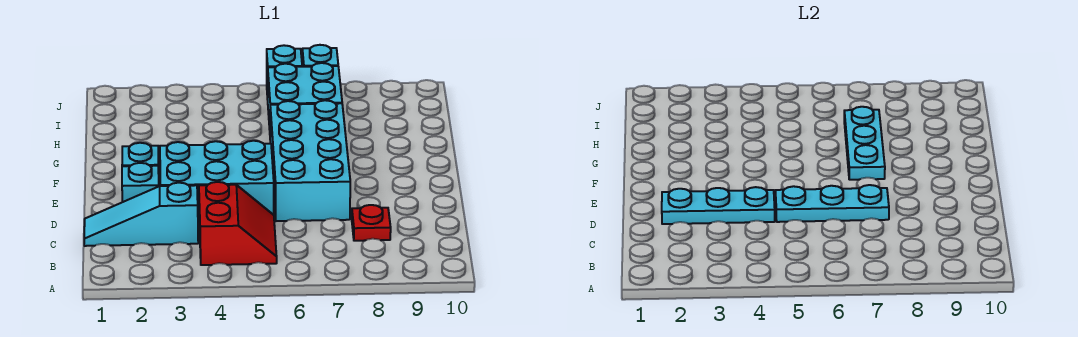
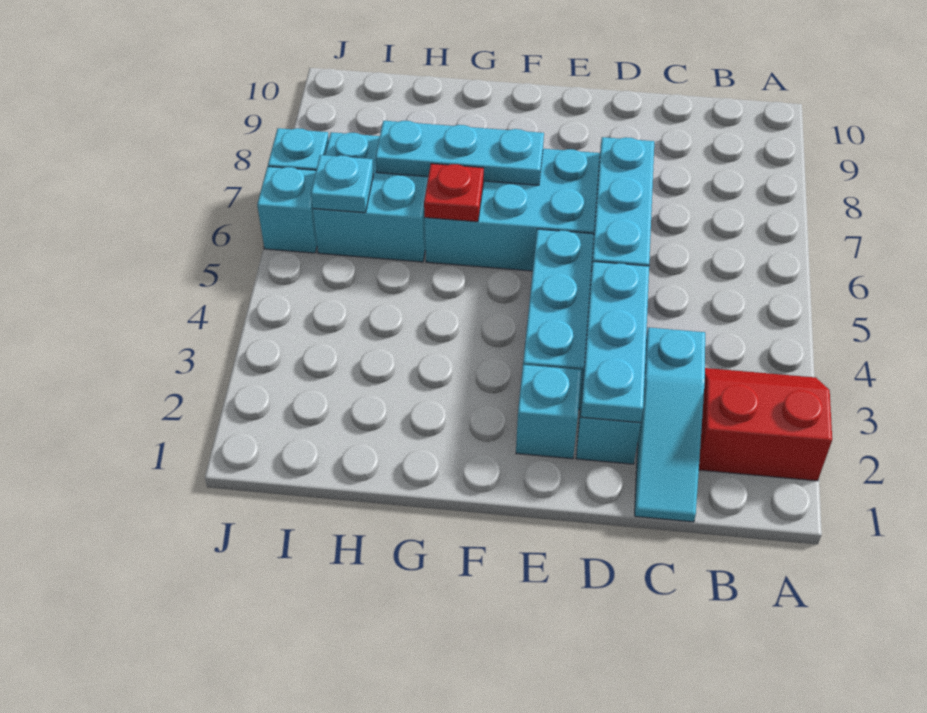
red 2x2 slope [199,182,277,265] -> red 2x2 slope moved to [699,368,832,481]
red 1x1 plate [352,205,391,241] -> red 1x1 plate moved to [424,164,484,222]
none -> cyan 1x1 plate [311,155,373,213]

